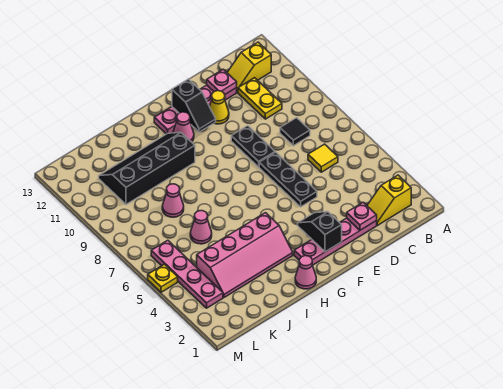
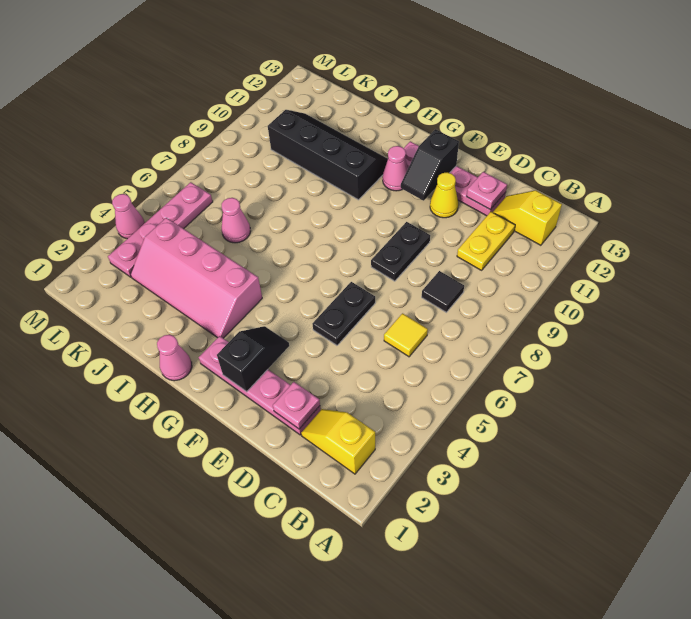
black 1x3 plate [259,152,317,207] -> black 1x2 plate [313,282,375,345]
pink 1x1 cone [162,184,184,217] -> pink 1x1 cone moved to [112,194,145,239]
yellow 1x1 plate [148,264,178,292] -> none

